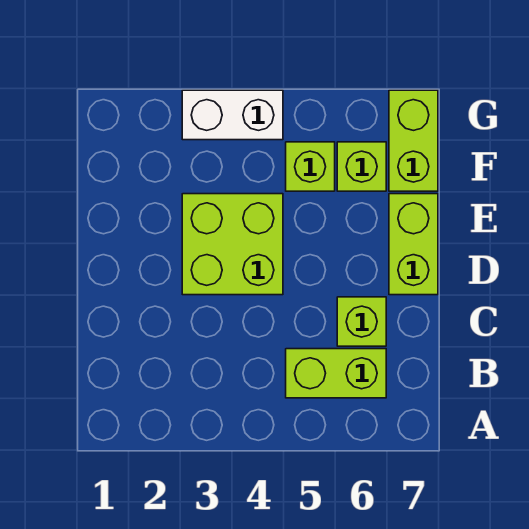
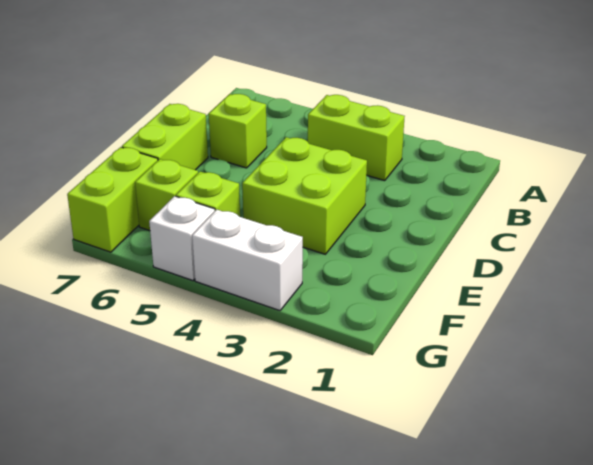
lime 1x2 brick [286,349,386,398] -> lime 1x2 brick moved to [308,95,405,181]
none -> white 1x1 brick [149,196,215,281]

